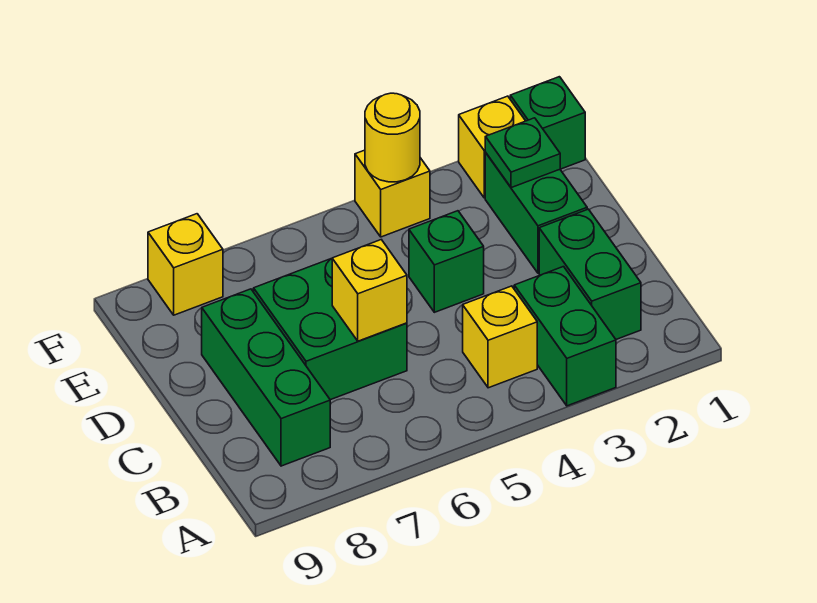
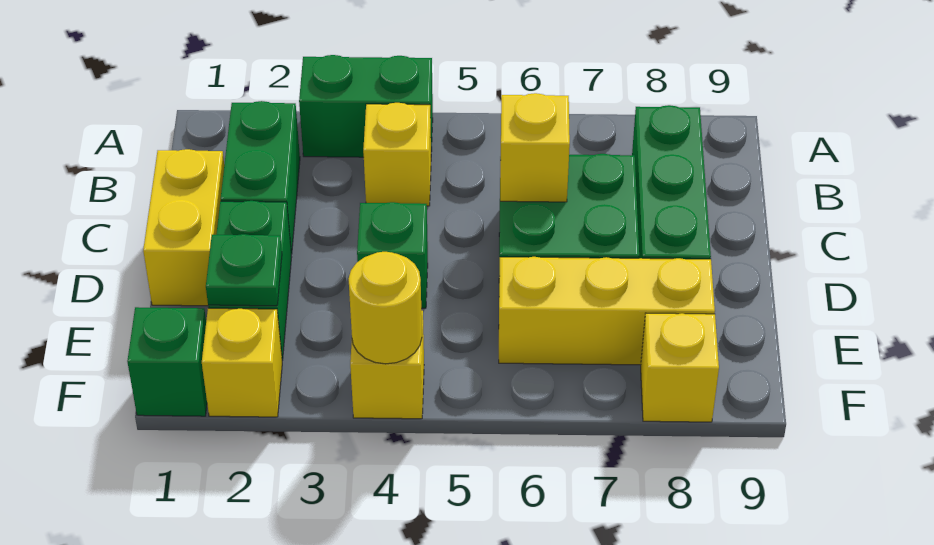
green 1x2 brick [514,267,616,406] -> green 1x2 brick turned to [299,55,433,157]
none -> yellow 1x2 brick [143,149,224,306]
none -> yellow 1x3 brick [499,257,715,365]

